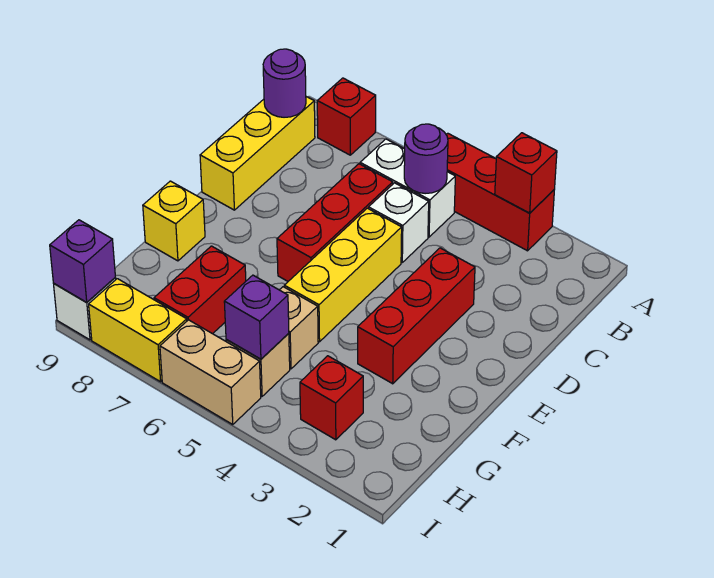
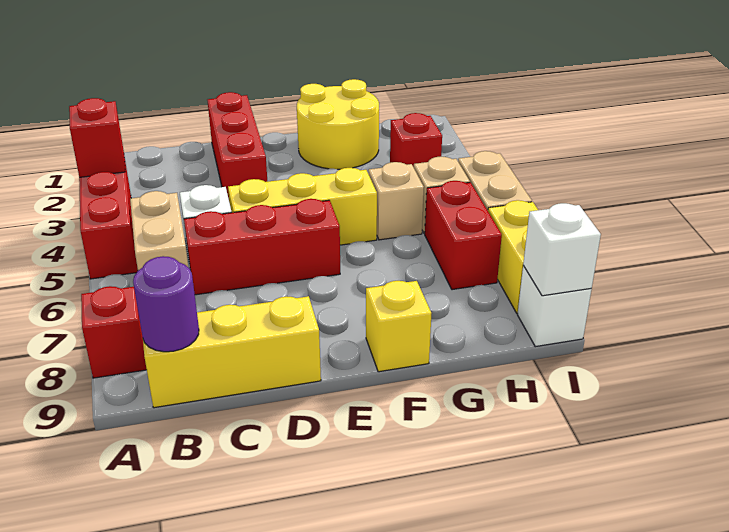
white 1x2 brick [360,139,455,237] -> tan 1x2 brick [130,191,188,270]
purple 1x1 round brick [404,124,448,194] -> none
red 1x3 brick [358,248,475,384] -> red 1x3 brick turned to [208,92,267,199]
none -> yellow 2x2 round brick [297,79,379,169]
red 1x2 brick [154,246,246,334] -> red 1x2 brick turned to [425,181,502,290]
purple 1x1 brick [224,275,289,359] -> none
purple 1x1 brick [50,220,115,302] -> white 1x1 brick [523,203,601,296]

